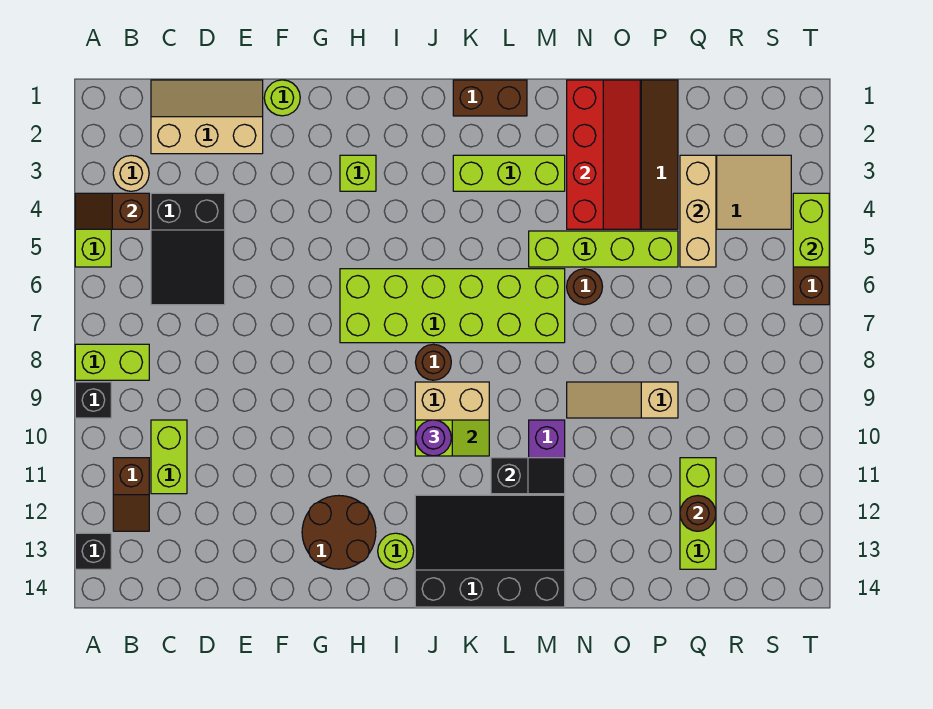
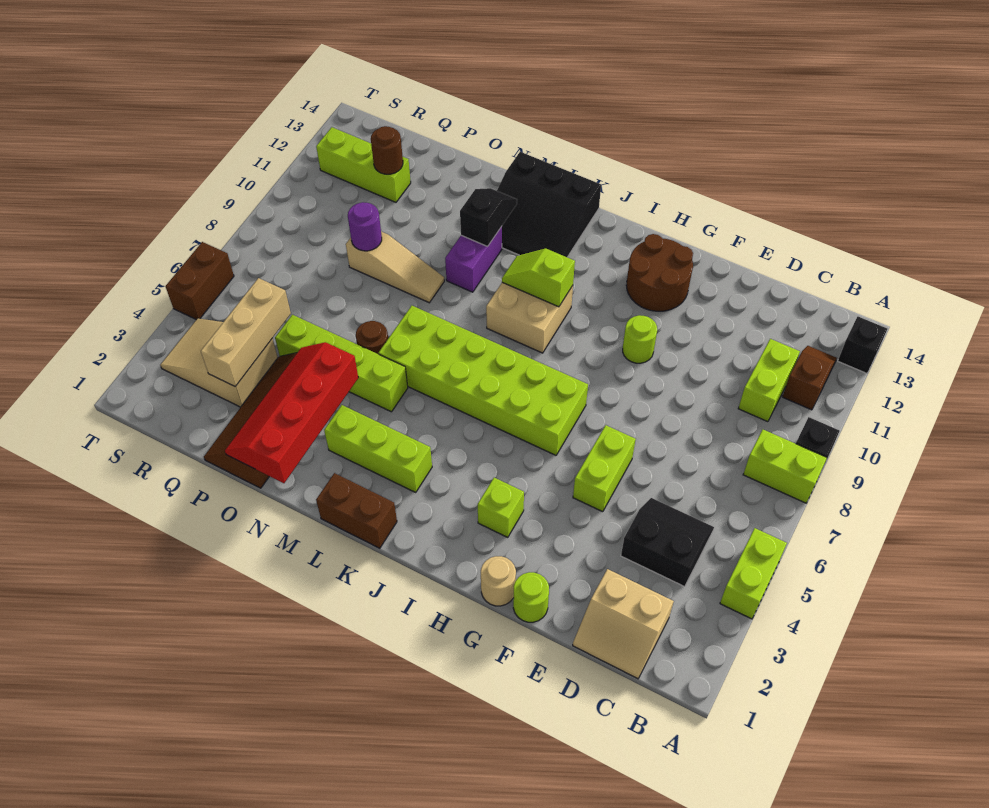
brown 1x2 slope [75,193,149,229] -> none
tan 1x1 round brick [113,156,149,191] -> tan 1x1 round brick moved to [481,556,516,606]
tan 2x3 slope [151,80,263,154] -> tan 2x2 slope [573,569,674,679]
black 2x3 slope [151,193,225,305] -> black 2x2 slope [621,498,714,587]
lime 1x1 round brick [378,533,414,569] -> lime 1x1 round brick moved to [623,315,657,363]
brown 1x1 round brick [415,344,451,380] -> none
purple 1x1 round brick [415,420,451,456] -> purple 1x1 round brick moved to [348,202,382,251]
black 3x4 slope [415,495,565,607] -> black 3x3 slope [497,152,601,257]
black 1x2 slope [491,458,565,494] -> black 1x2 slope turned to [460,188,517,246]
lime 1x3 brick [680,458,716,569] -> lime 1x3 brick turned to [316,127,411,202]
lime 1x2 brick [793,193,829,267] -> lime 1x2 brick moved to [573,425,636,512]

